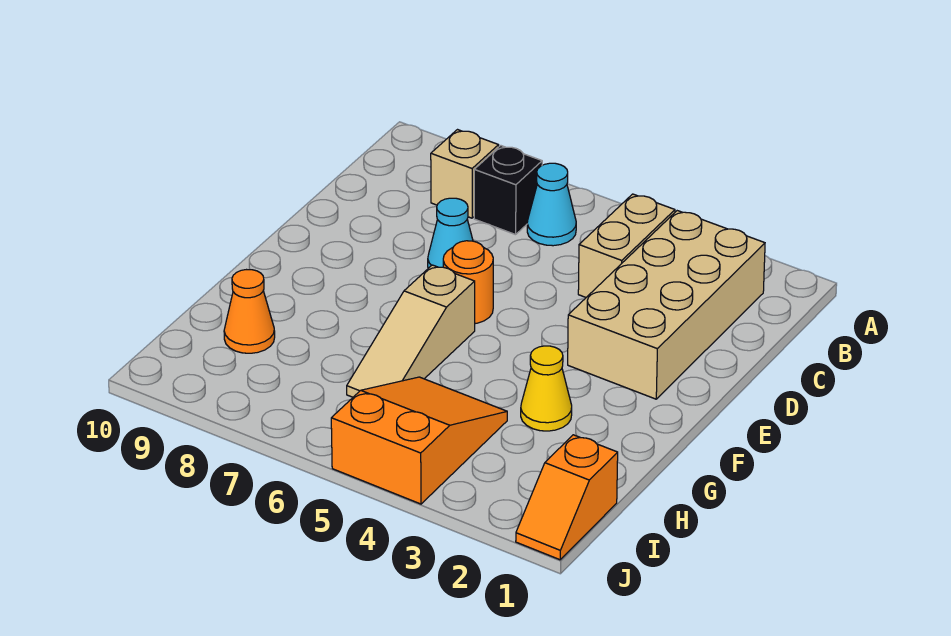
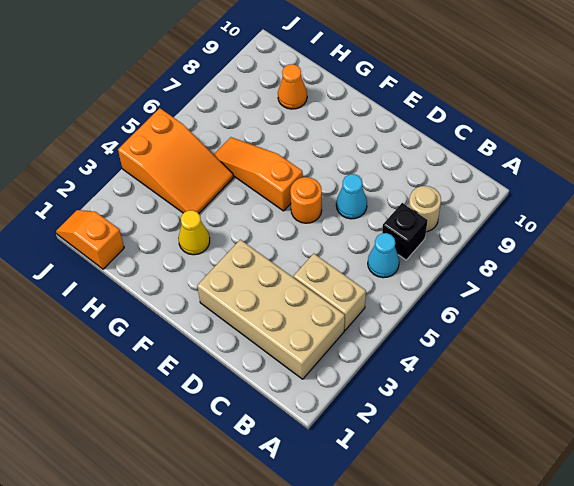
tan 1x1 brick [431,130,499,218] -> tan 1x1 round brick [409,186,441,232]
tan 1x3 slope [347,265,475,397] -> orange 1x3 slope [214,137,303,211]

